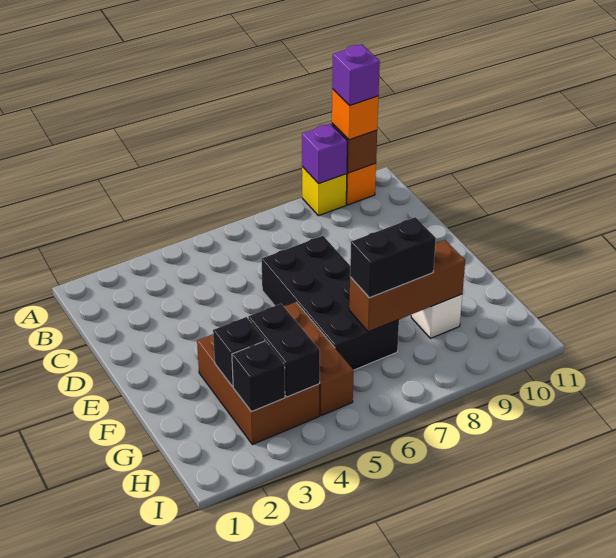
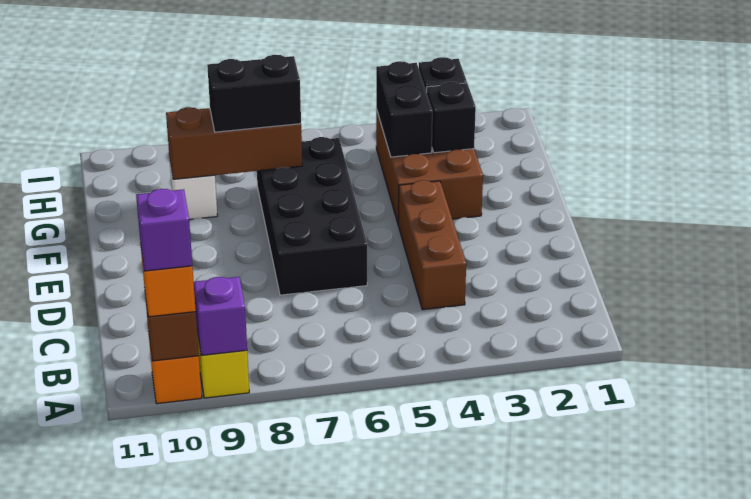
brown 1x3 brick [284,302,354,416] -> brown 1x3 brick moved to [398,180,466,310]

